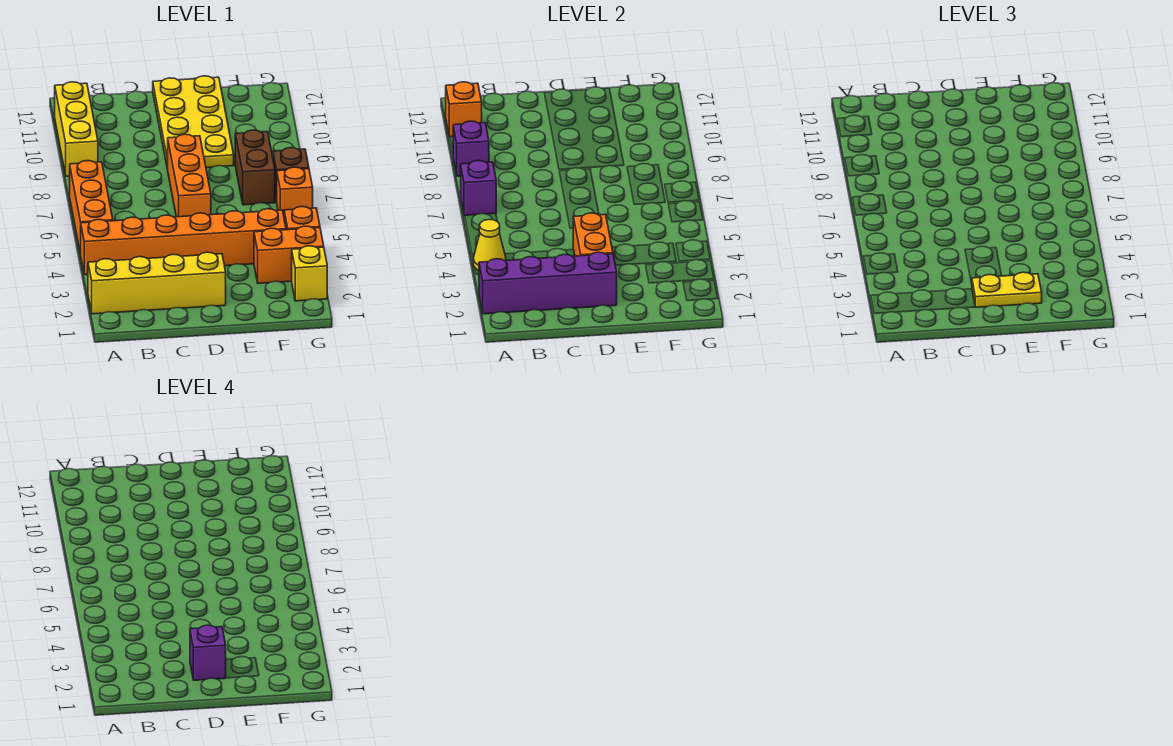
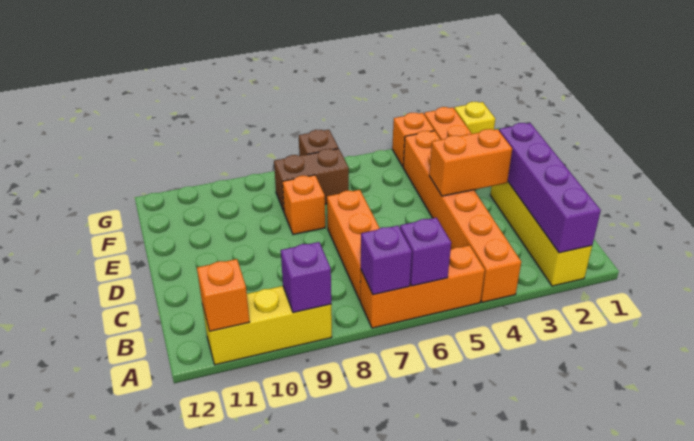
yellow 1x1 cone [473,219,506,271] -> none
yellow 1x2 plate [972,272,1042,307] -> none
purple 1x1 brick [190,625,226,680] -> purple 1x1 brick moved to [400,218,451,286]
orange 1x3 brick [168,134,211,217] -> orange 1x3 brick turned to [327,190,380,300]
yellow 2x4 plate [153,76,234,170] -> none
orange 1x1 brick [277,167,313,215] -> orange 1x1 brick moved to [283,175,325,234]

